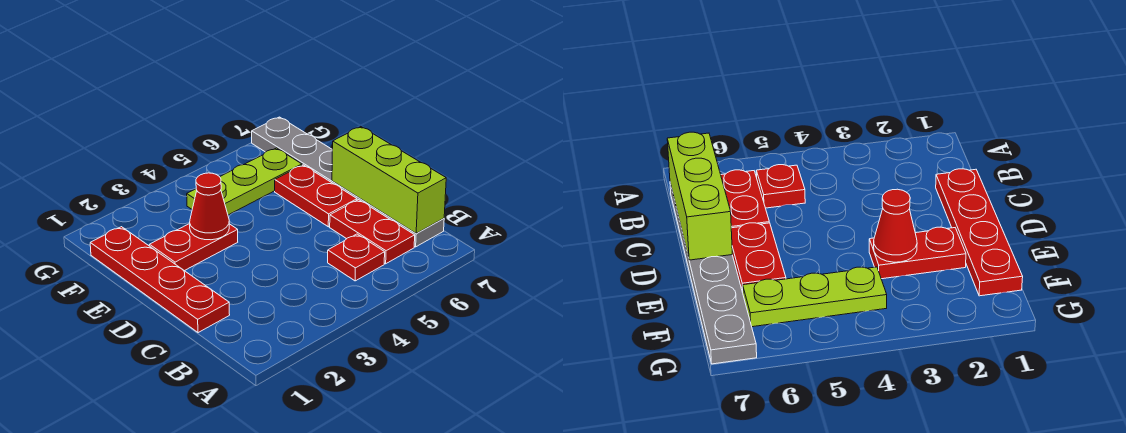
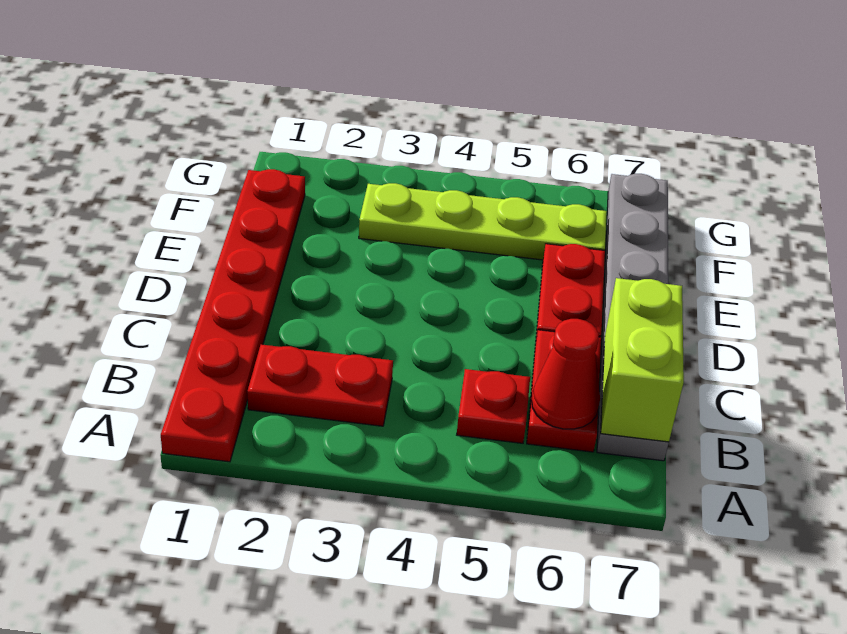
lime 1x3 brick [332,127,446,234] -> lime 1x2 brick [601,278,684,442]
red 1x4 plate [90,227,230,333] -> red 1x6 plate [161,169,305,462]
red 1x2 plate [149,224,238,271] -> red 1x2 plate moved to [247,345,393,426]
red 1x1 cone [190,173,229,240] -> red 1x1 cone moved to [532,319,600,429]
lime 1x3 plate [187,148,302,215] -> lime 1x4 plate [359,183,607,260]

